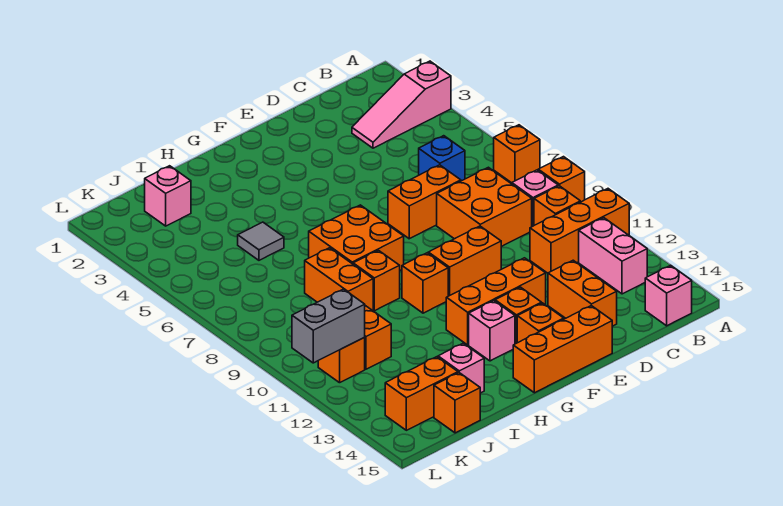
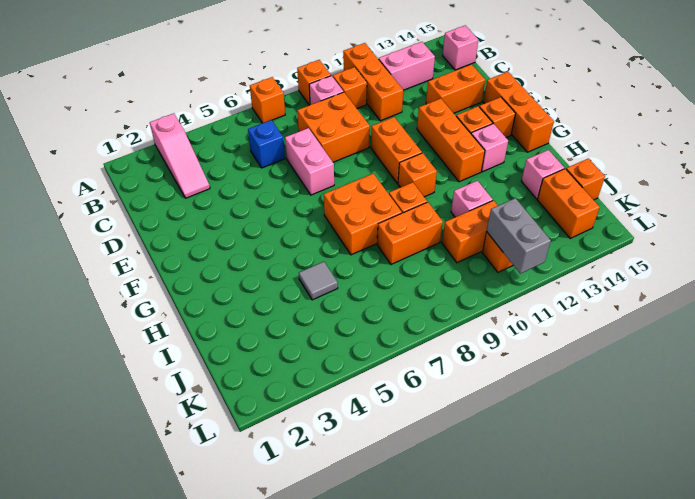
orange 1x2 brick [388,165,461,239] -> pink 1x2 brick [285,128,334,195]
pink 1x1 brick [145,166,191,226] -> pink 1x1 brick moved to [451,181,493,217]

